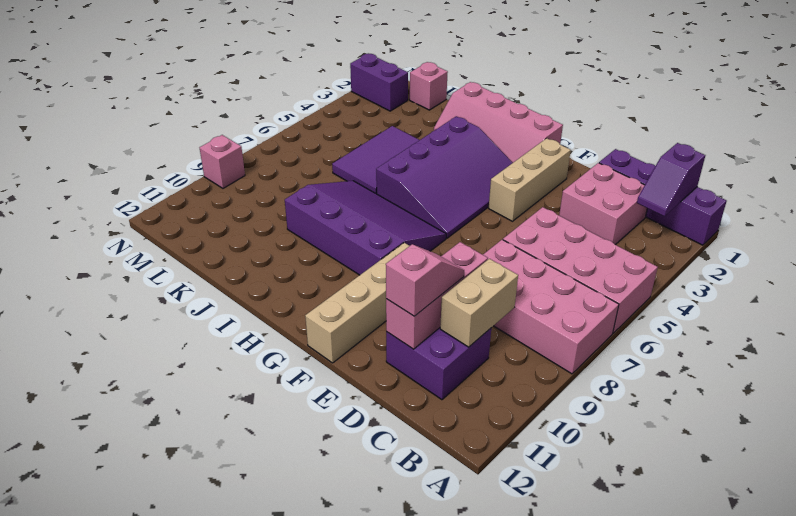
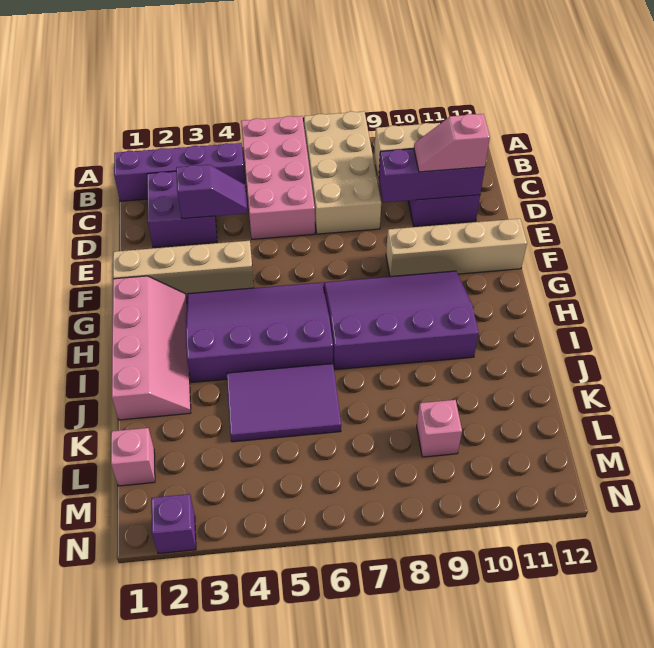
purple 1x4 brick [599,149,727,245] -> purple 1x4 brick turned to [114,143,245,201]
pink 2x4 brick [483,240,619,374] -> tan 2x4 brick [304,111,381,234]
purple 1x2 slope [637,143,705,216] -> purple 1x2 slope moved to [176,165,248,219]
pink 2x2 brick [559,163,647,245] -> purple 2x2 brick [147,171,217,247]
pink 1x3 brick [386,242,488,349] -> purple 1x3 brick [379,149,485,203]
tan 1x3 brick [489,138,571,221] -> tan 1x4 brick [113,241,254,297]
purple 3x4 slope [285,181,446,275] -> purple 3x4 slope turned to [324,271,479,370]
purple 1x2 brick [350,54,408,111] -> purple 1x1 brick [151,494,196,554]
pink 1x1 brick [200,135,245,188] -> pink 1x1 brick moved to [417,400,462,457]

